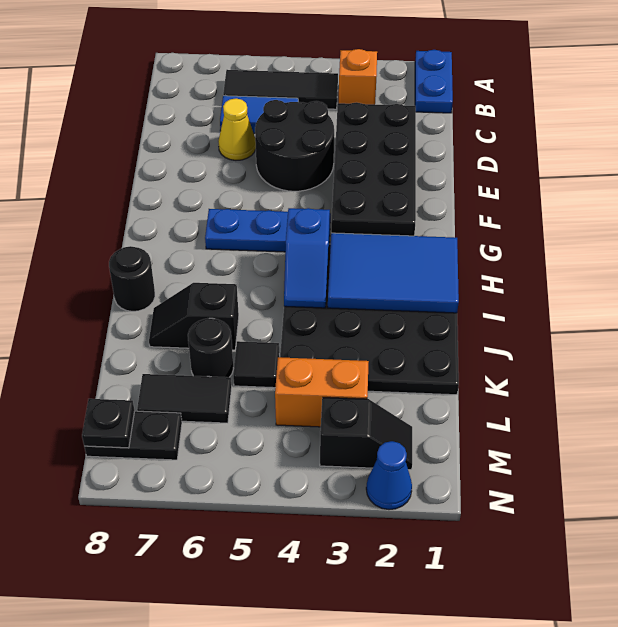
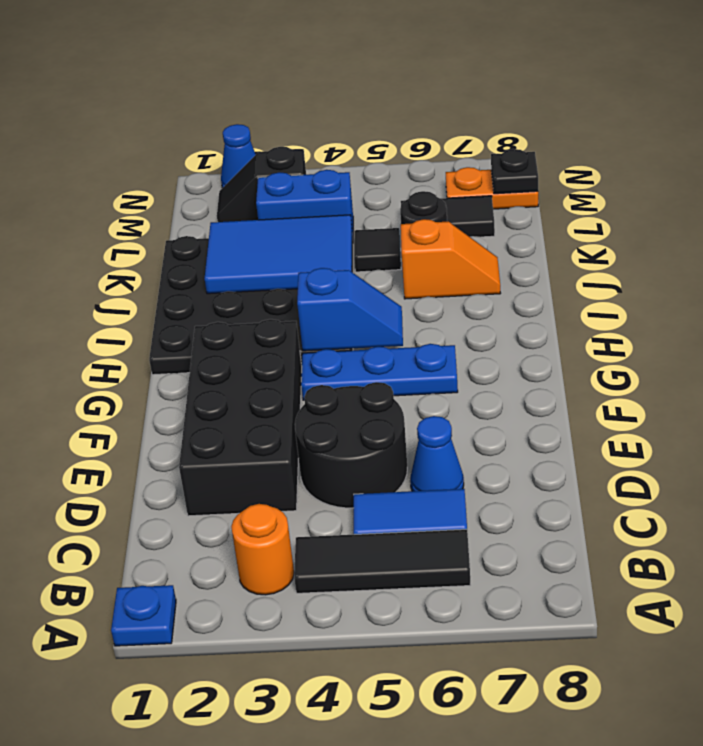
blue 1x2 plate [415,50,453,113] -> blue 1x1 plate [111,585,176,646]
orange 1x1 brick [339,49,377,104] -> orange 1x1 round brick [231,504,294,595]
yellow 1x1 cone [218,98,256,160] -> blue 1x1 cone [410,416,464,491]
blue 2x3 tile [328,233,459,313] -> blue 2x3 tile moved to [205,215,352,294]
blue 1x2 slope [284,208,330,308] -> blue 1x2 slope turned to [297,268,403,351]
black 1x1 round brick [109,246,155,311] -> none
black 1x2 slope [149,283,239,350] -> orange 1x2 slope [401,219,501,299]
orange 1x2 brick [275,357,369,427] -> blue 1x2 brick [256,170,353,236]
black 1x2 plate [84,411,182,460] -> orange 1x2 plate [446,167,538,209]

